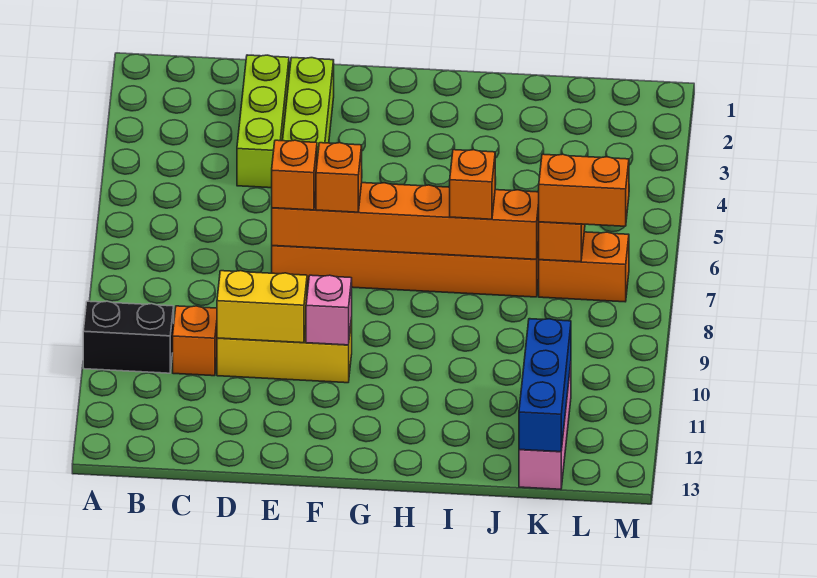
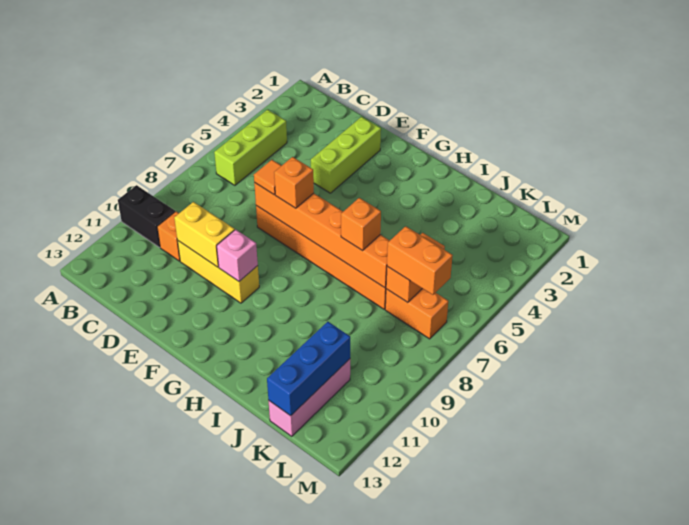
lime 1x3 brick [237,55,289,188] -> lime 1x3 brick moved to [214,110,287,185]
orange 1x1 brick [272,140,317,210] -> orange 1x1 tile [254,160,281,195]

